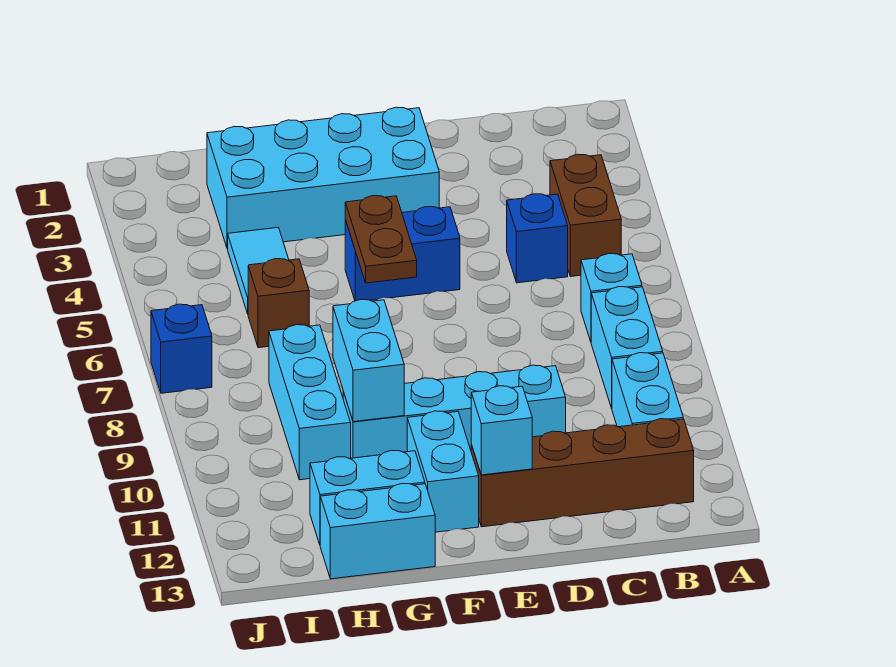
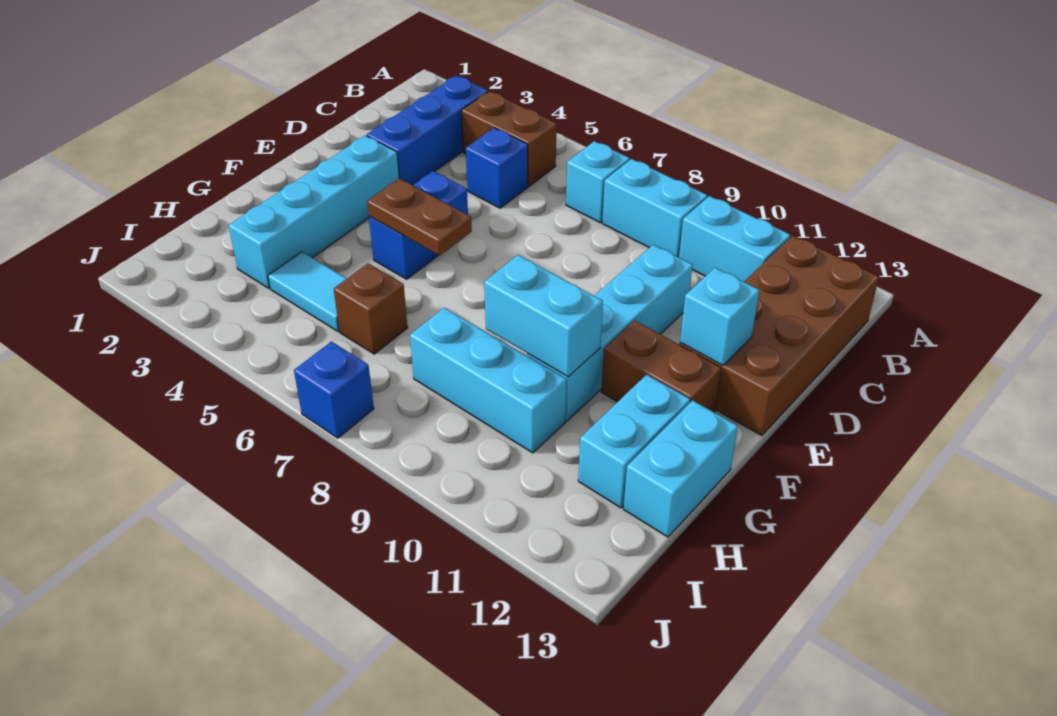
none -> blue 1x3 brick [367,75,488,185]
brown 1x4 brick [471,419,694,527] -> brown 2x4 brick [680,236,879,436]
cyan 2x4 brick [207,107,439,249] -> cyan 1x4 brick [229,135,399,288]
cyan 1x2 brick [407,411,479,532] -> brown 1x2 brick [601,321,722,412]

